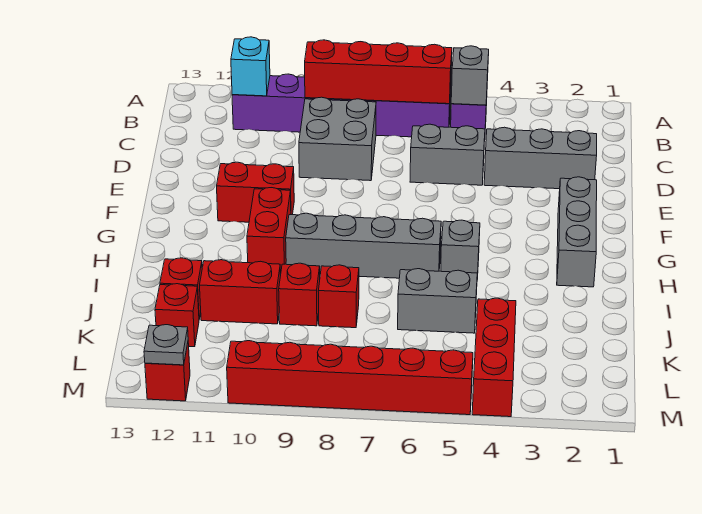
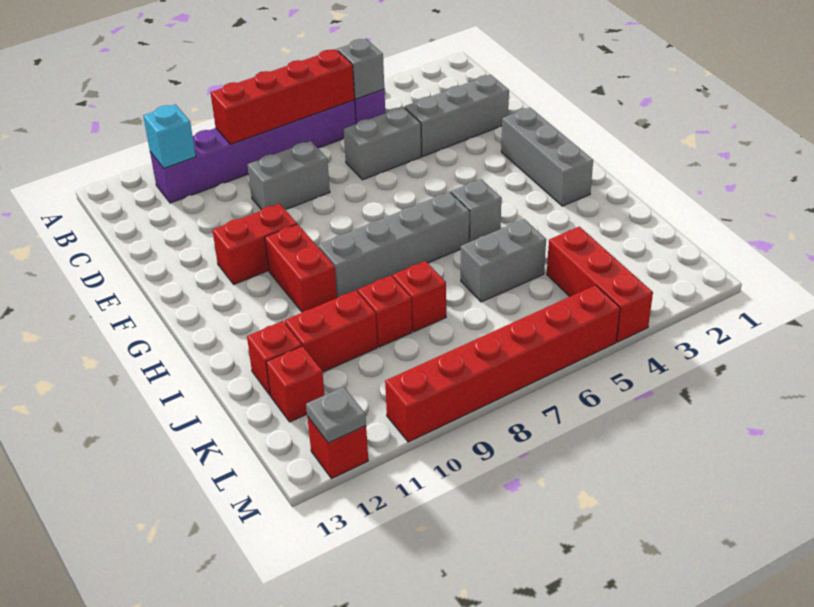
grey 2x2 brick [299,97,376,181] -> grey 1x2 brick [247,141,330,210]

